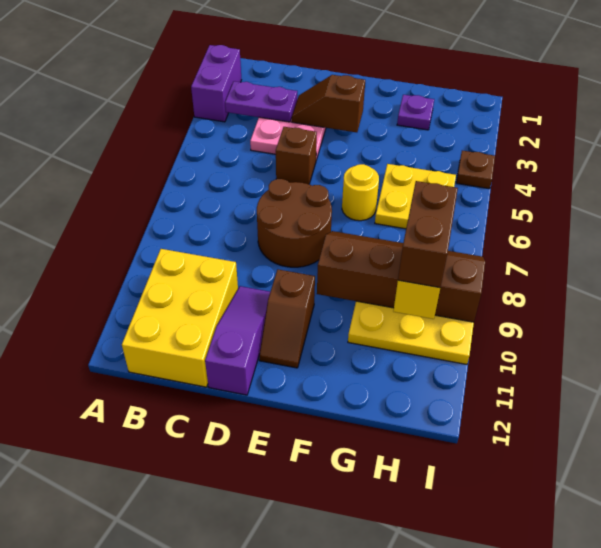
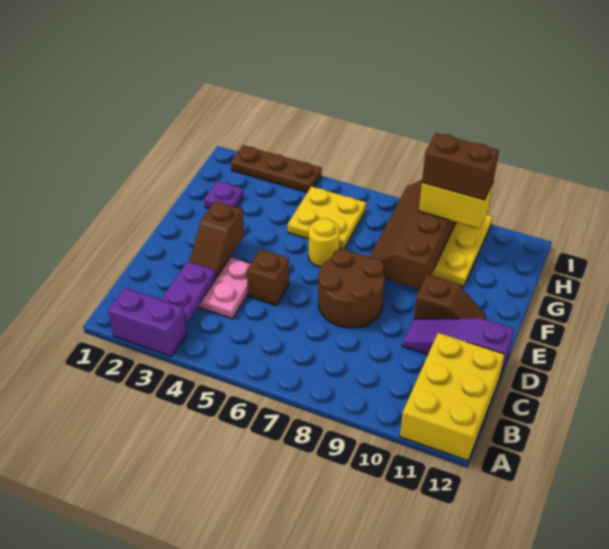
yellow 2x3 brick [122,249,238,387] -> yellow 2x3 brick turned to [400,333,505,461]
brown 1x1 plate [456,151,495,189] -> brown 1x3 plate [231,145,322,192]

